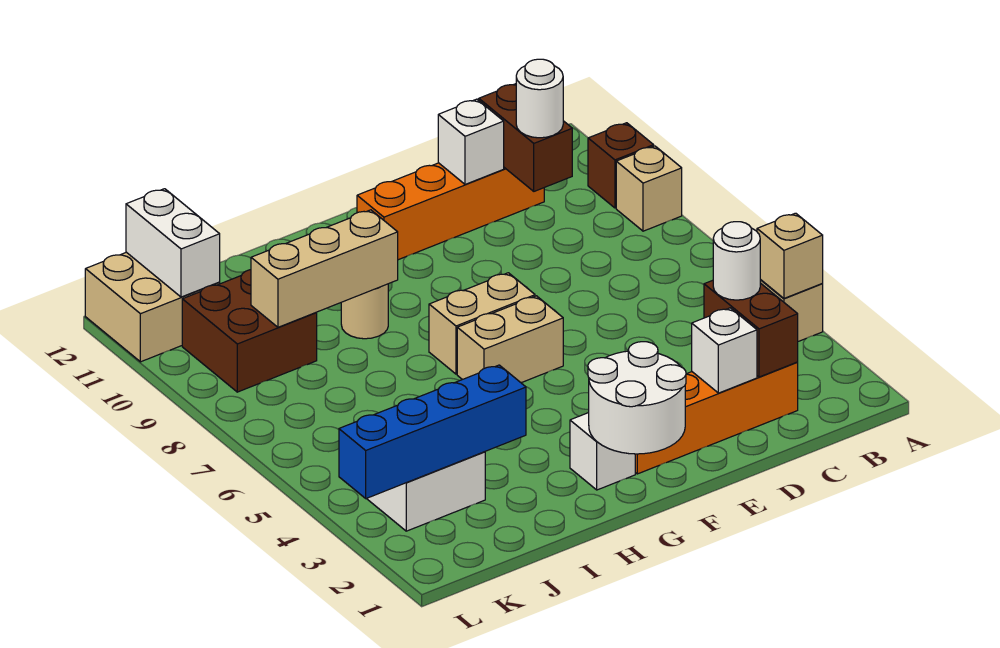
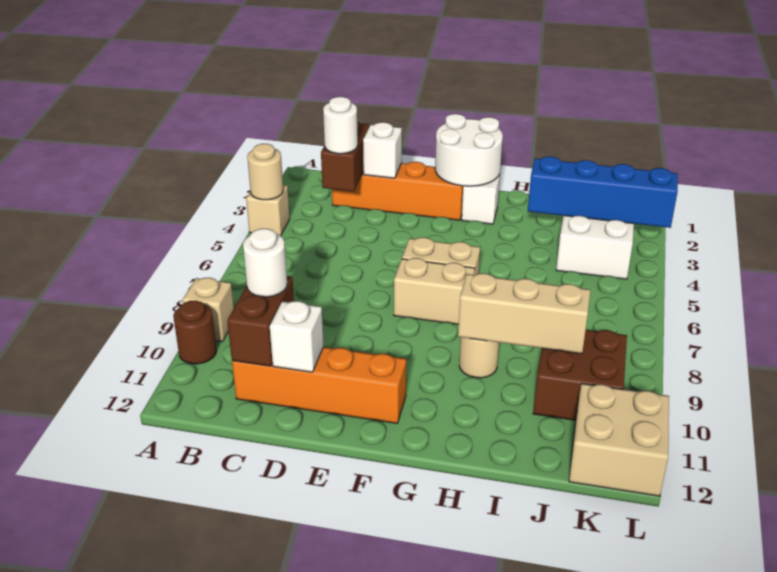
tan 1x1 brick [757,213,823,298] -> tan 1x1 round brick [247,144,283,200]
brown 1x1 brick [588,123,654,208] -> brown 1x1 round brick [173,301,217,364]
white 1x2 brick [126,189,220,297] -> none

